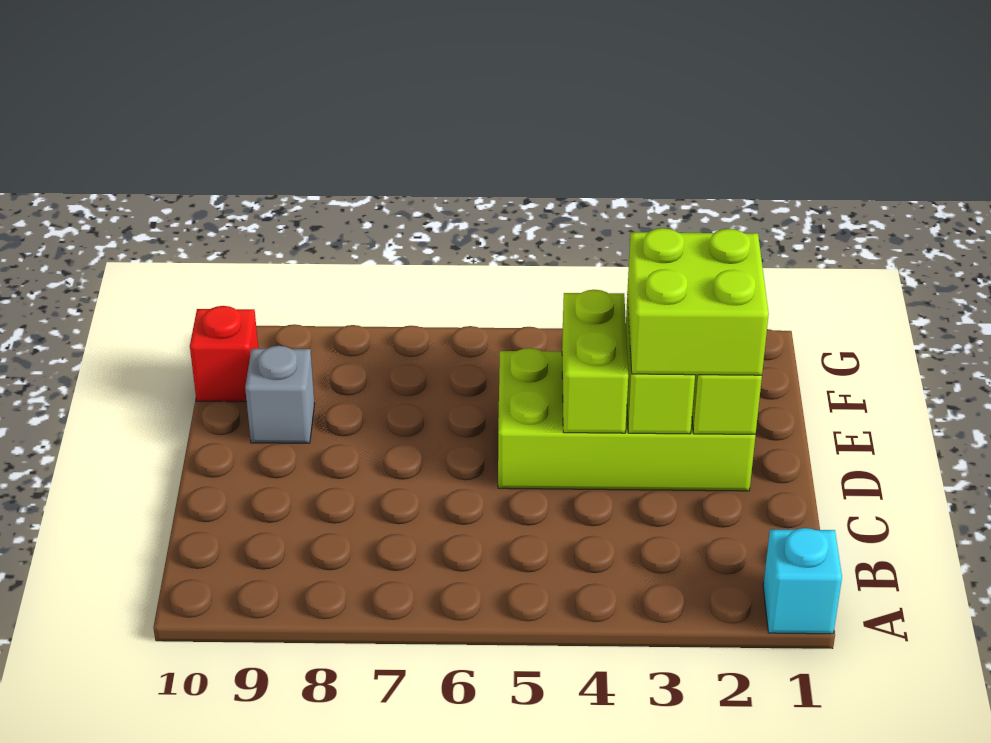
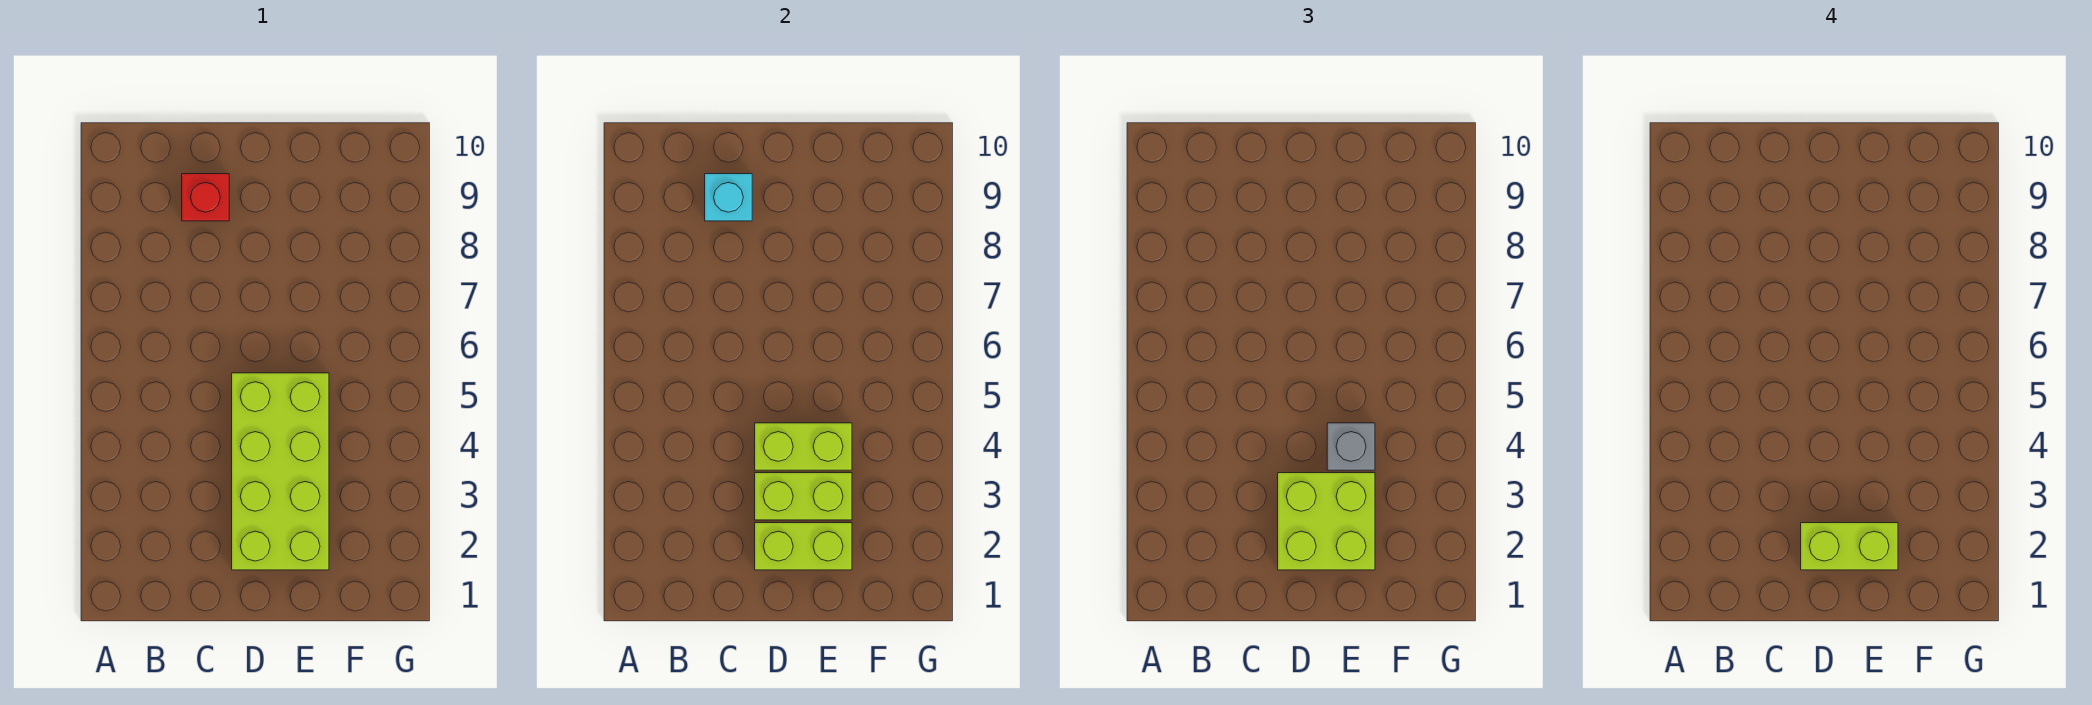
cyan 1x1 brick [763,528,842,634] -> cyan 1x1 brick moved to [705,174,752,221]
none -> lime 1x2 brick [1801,523,1898,570]
grey 1x1 brick [245,346,315,443] -> grey 1x1 brick moved to [1327,423,1375,470]
red 1x1 brick [190,306,258,402] -> red 1x1 brick moved to [182,174,229,221]

